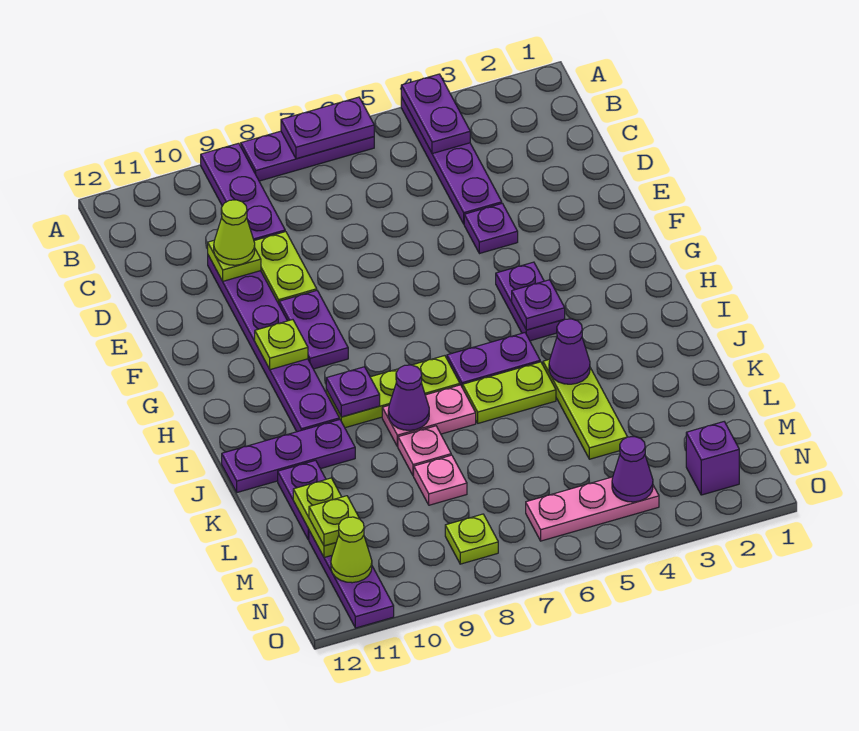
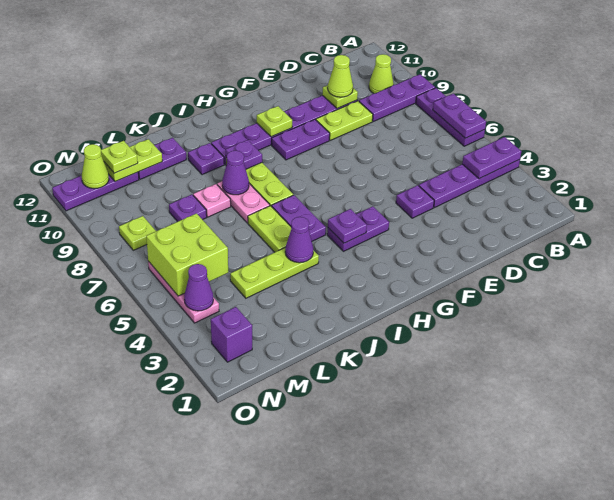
none -> lime 1x1 cone [369,54,394,94]
purple 1x3 plate [222,419,355,492] -> purple 1x1 plate [188,143,224,175]
pink 1x1 plate [414,455,467,505] -> purple 1x1 plate [169,195,207,222]
none -> lime 2x2 brick [146,213,228,296]

